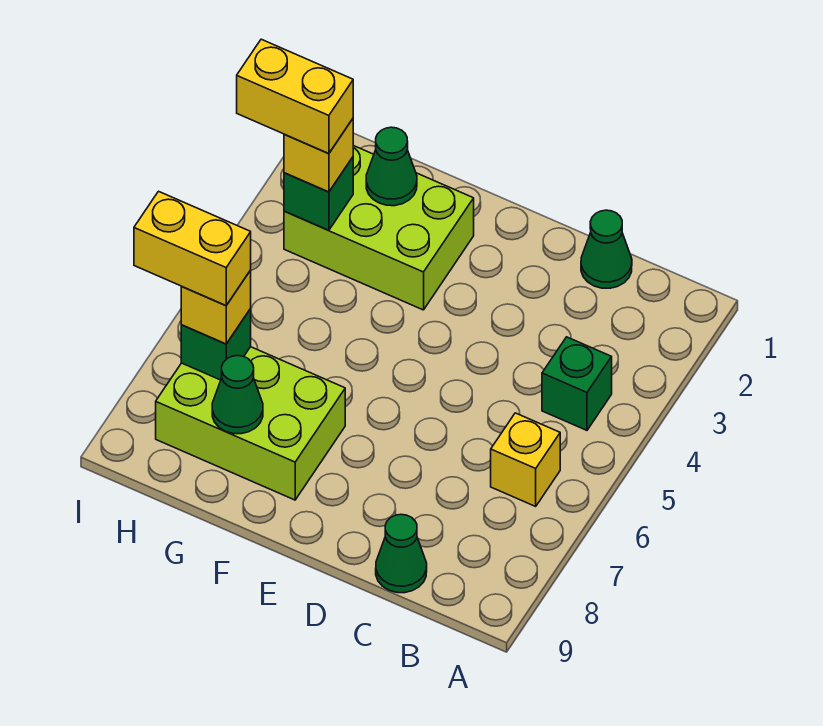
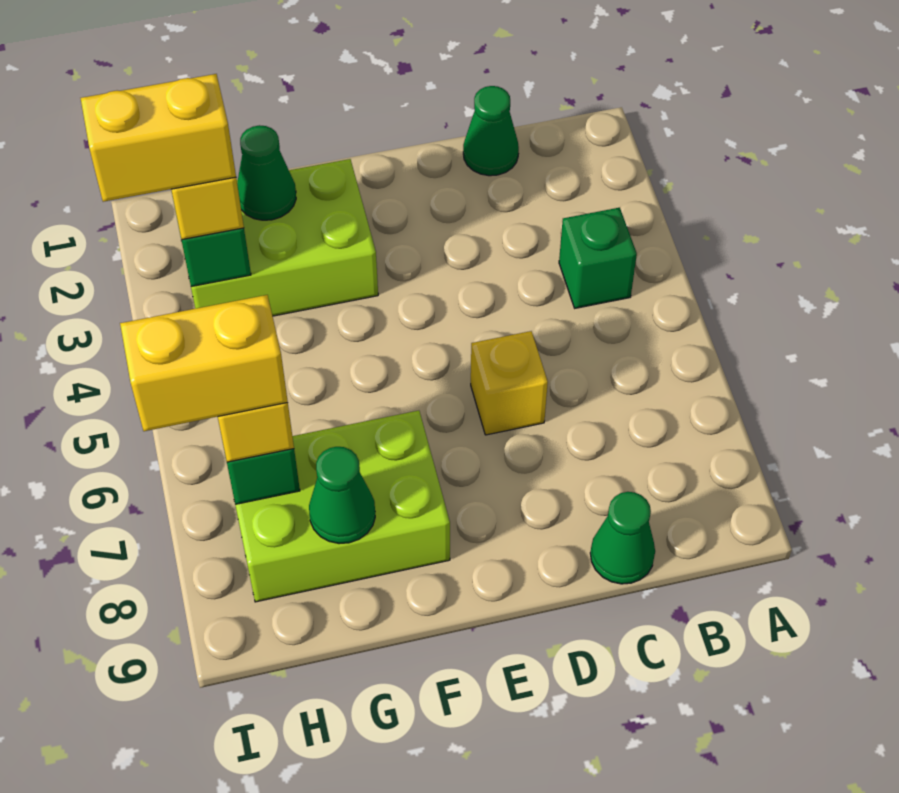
yellow 1x1 brick [491,413,560,506] -> yellow 1x1 brick moved to [471,331,548,435]

